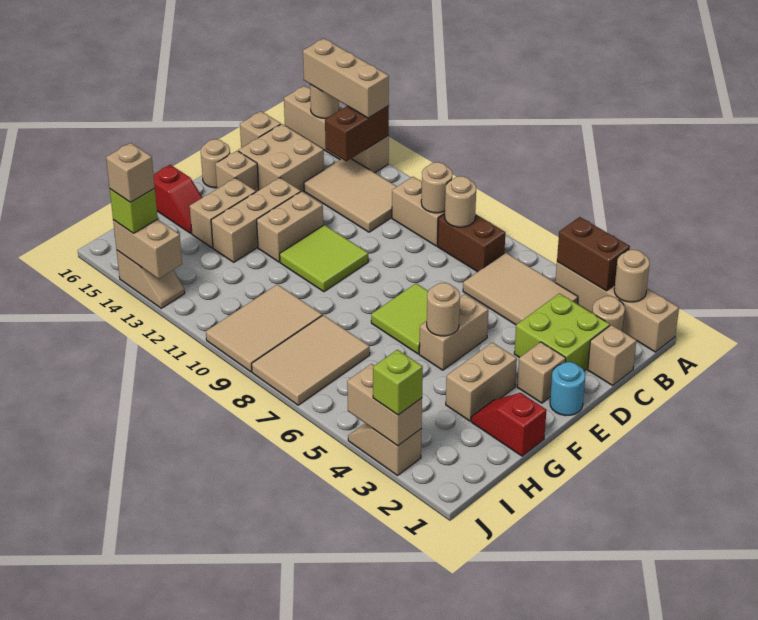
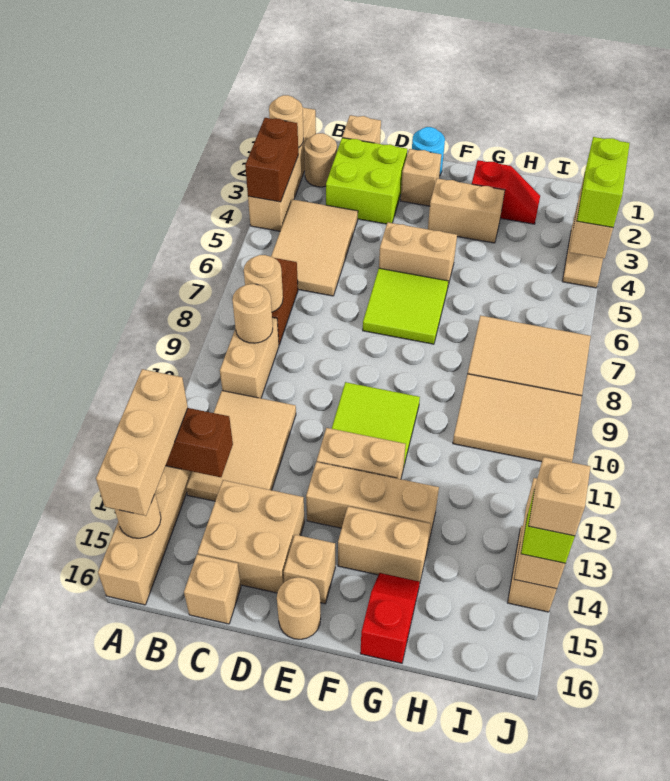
tan 1x1 round brick [427,283,460,336] -> none
red 1x2 slope [471,393,546,456] -> red 1x2 slope turned to [472,160,540,224]
lime 1x1 brick [373,350,423,415] -> lime 1x2 brick [577,137,630,227]

